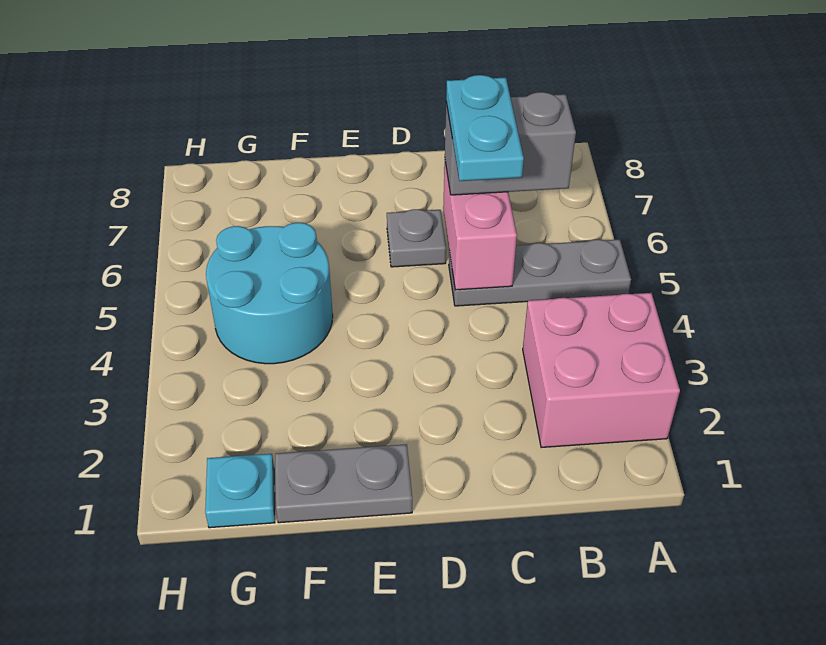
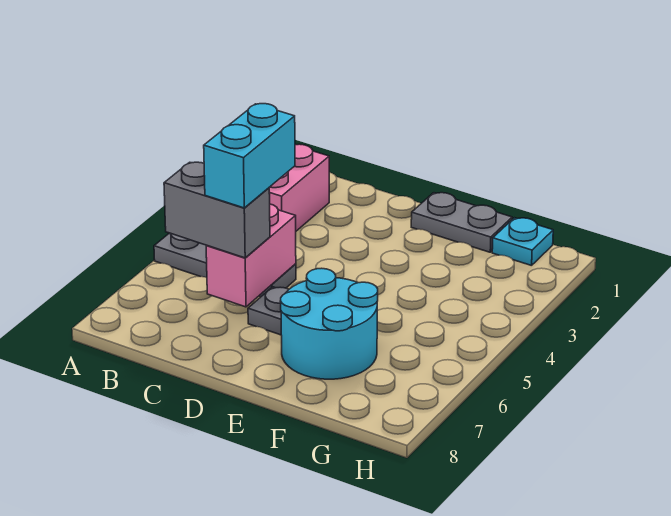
cyan 1x2 plate [446,75,524,181] -> cyan 1x2 brick [204,104,295,208]
cyan 2x2 round brick [206,223,333,364] -> cyan 2x2 round brick moved to [280,268,378,379]

